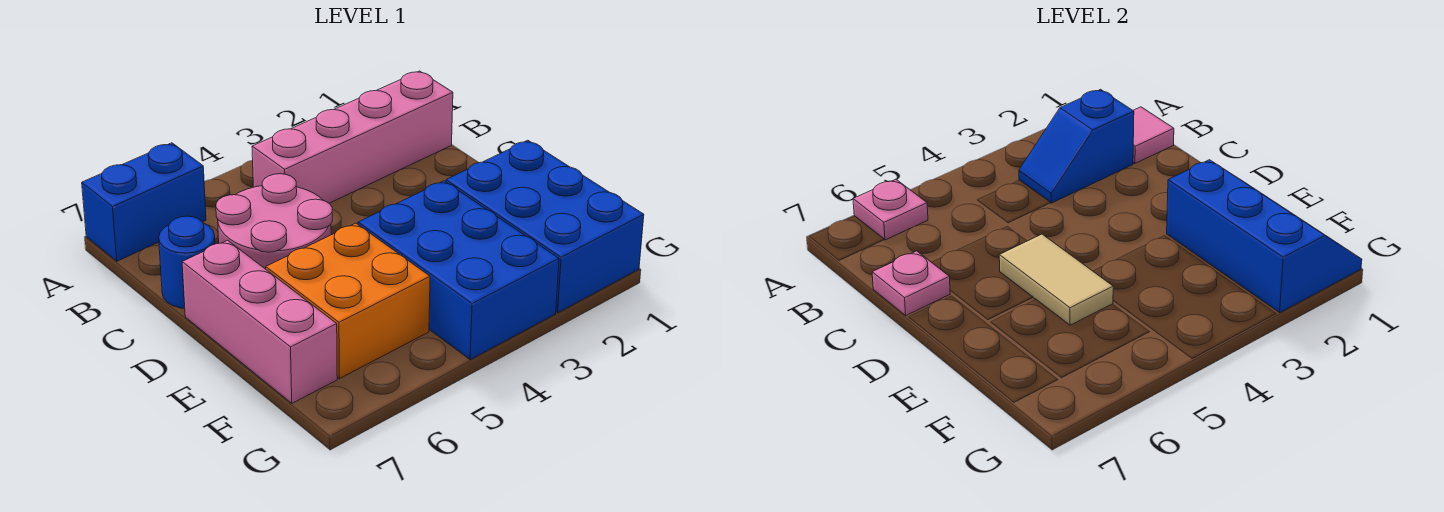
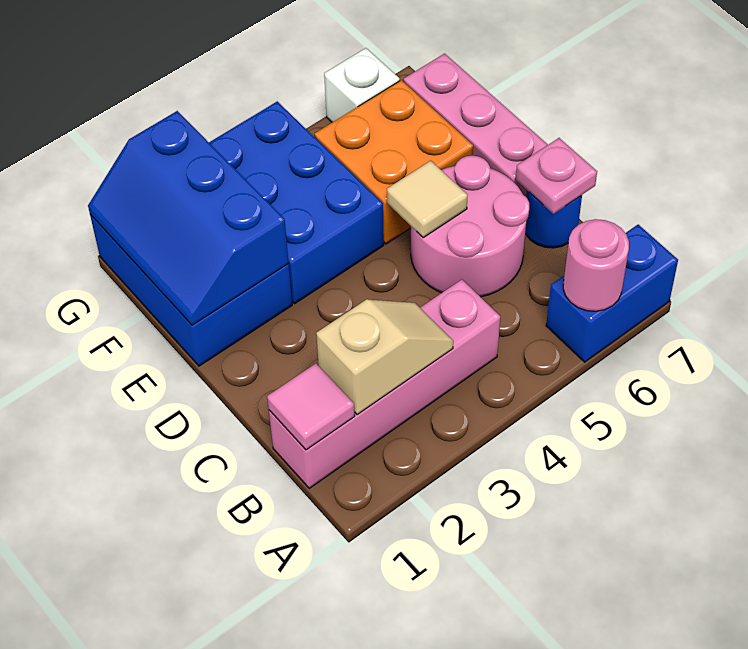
pink 1x1 plate [853,179,928,240] -> pink 1x1 round brick [563,219,629,311]
blue 1x2 slope [1019,89,1134,203] -> tan 1x2 slope [316,299,453,415]
tan 1x2 tile [999,234,1113,325] -> tan 1x1 tile [387,161,468,237]
none -> white 1x1 brick [324,48,400,122]

